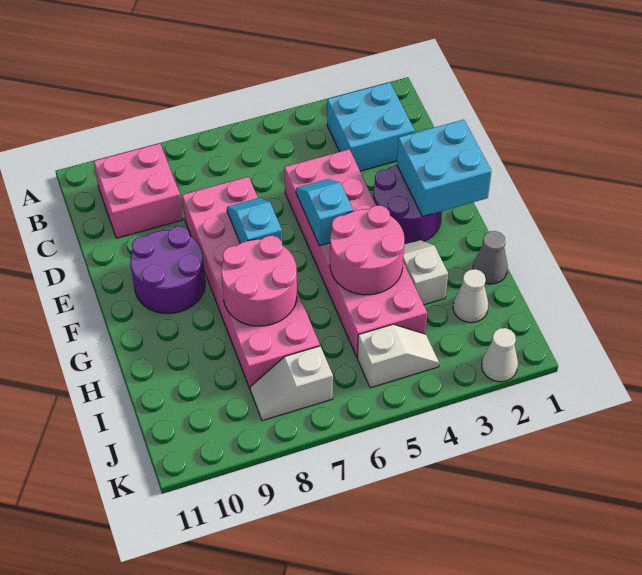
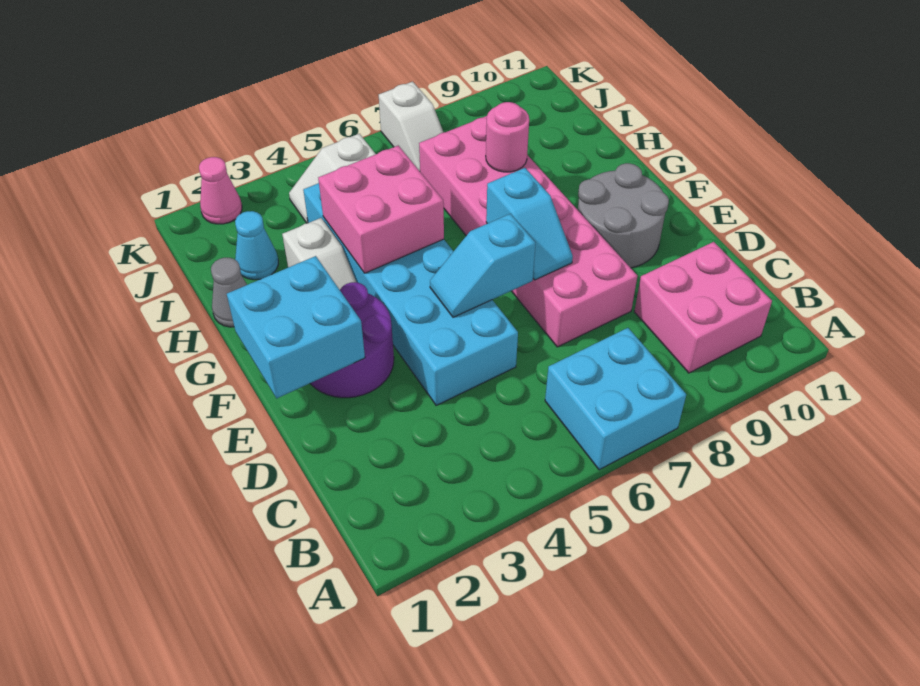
cyan 2x2 brick [327,82,415,171] -> cyan 2x2 brick moved to [545,328,686,470]
pink 2x6 brick [284,149,427,358] -> cyan 2x6 brick [303,183,518,405]
cyan 1x2 slope [296,179,353,246] -> cyan 1x2 slope turned to [430,214,535,317]
purple 2x2 round brick [130,227,205,314] -> grey 2x2 round brick [578,163,669,268]
pink 2x2 round brick [330,205,404,295] -> pink 2x2 brick [318,146,444,273]
pink 2x2 round brick [221,236,297,326] -> pink 1x1 round brick [486,102,529,172]
white 1x1 cone [453,269,488,323] -> cyan 1x1 cone [235,211,278,280]
white 1x2 slope [250,346,333,421] -> white 1x2 slope turned to [379,81,444,171]
white 1x1 cone [482,328,518,382] -> pink 1x1 cone [199,157,242,224]

